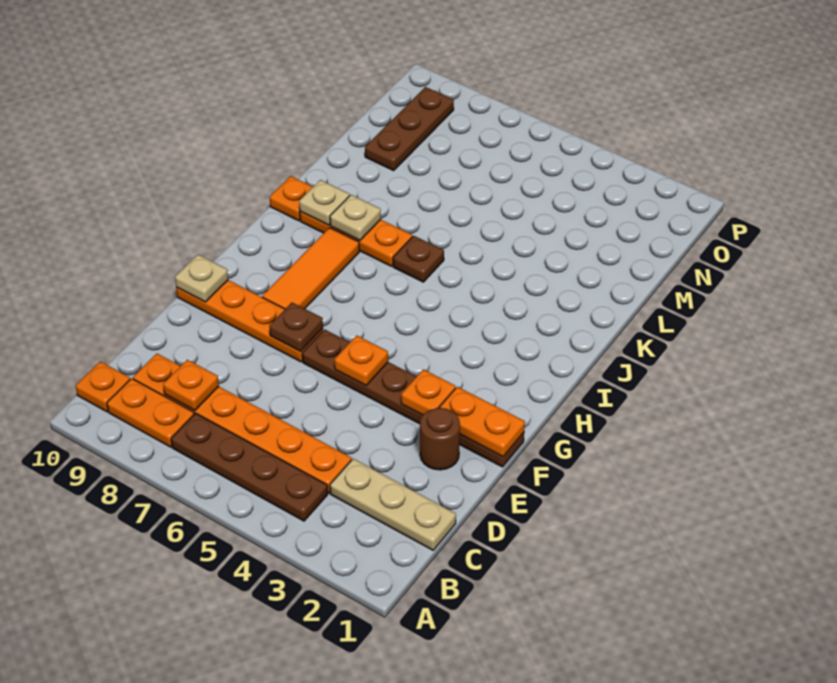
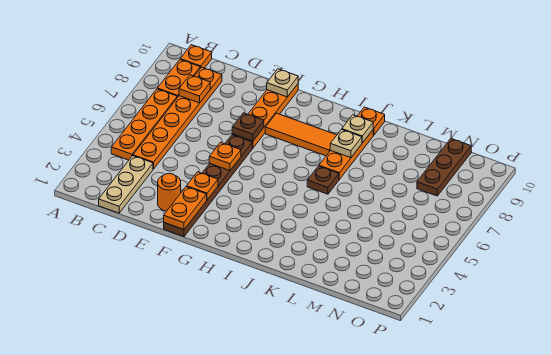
brown 1x4 plate [171,413,328,521] -> orange 1x4 plate [111,89,177,160]
brown 1x1 round brick [420,408,460,470] -> orange 1x1 round brick [158,174,181,211]
brown 1x3 plate [365,87,454,171] -> brown 1x3 plate turned to [417,139,471,196]

